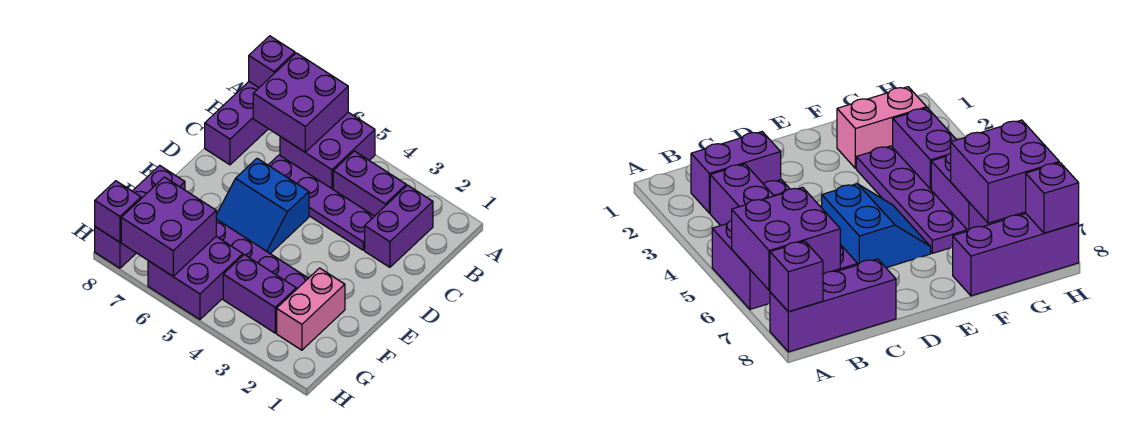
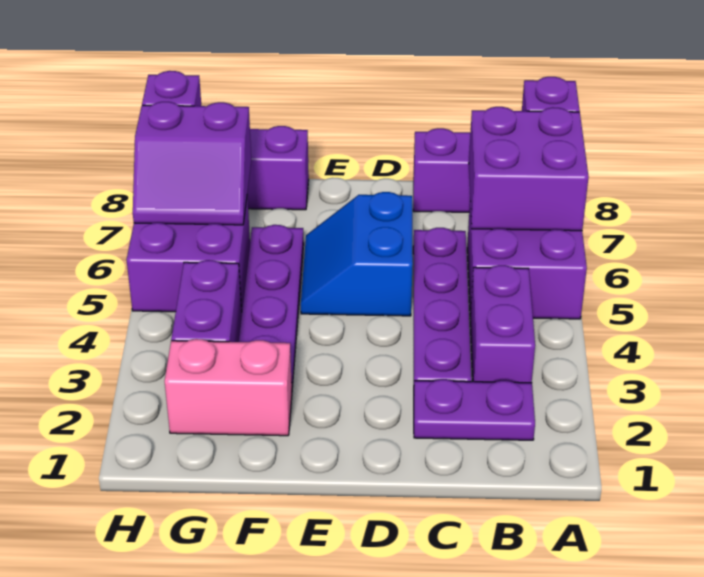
purple 1x2 brick [365,185,433,267] -> purple 1x2 plate [414,379,535,440]
purple 2x2 brick [121,177,216,276] -> purple 2x2 slope [133,102,251,225]

